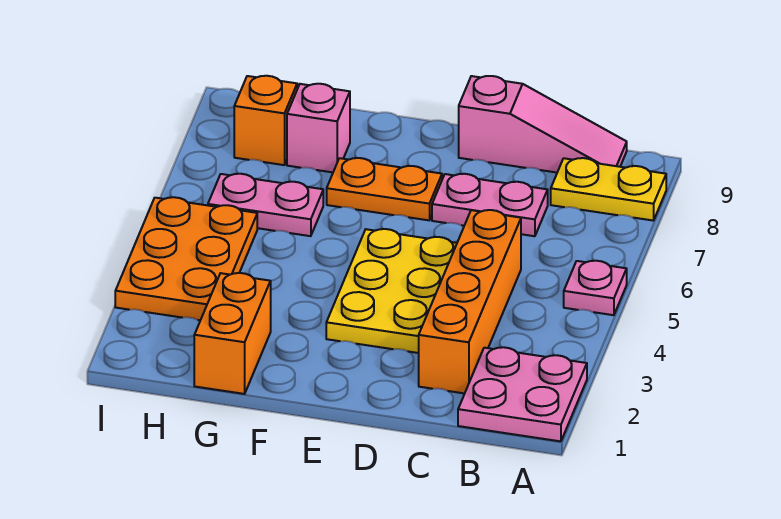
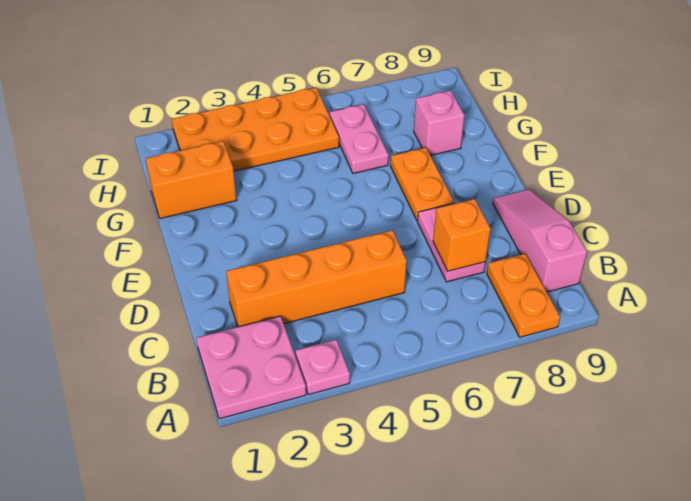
pink 1x1 plate [564,261,627,315] -> pink 1x1 plate moved to [295,340,350,395]
yellow 1x2 plate [551,158,666,221] -> orange 1x2 plate [487,254,560,337]
pink 1x3 slope [459,76,627,173] -> pink 1x3 slope turned to [493,190,587,292]
yellow 2x3 plate [326,229,457,353] -> none
orange 2x3 plate [115,197,257,320] -> orange 2x4 plate [172,88,339,171]
orange 1x1 brick [234,76,297,165] -> orange 1x1 brick moved to [433,199,491,271]

